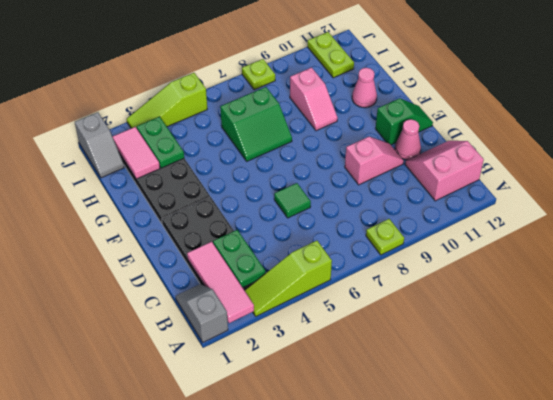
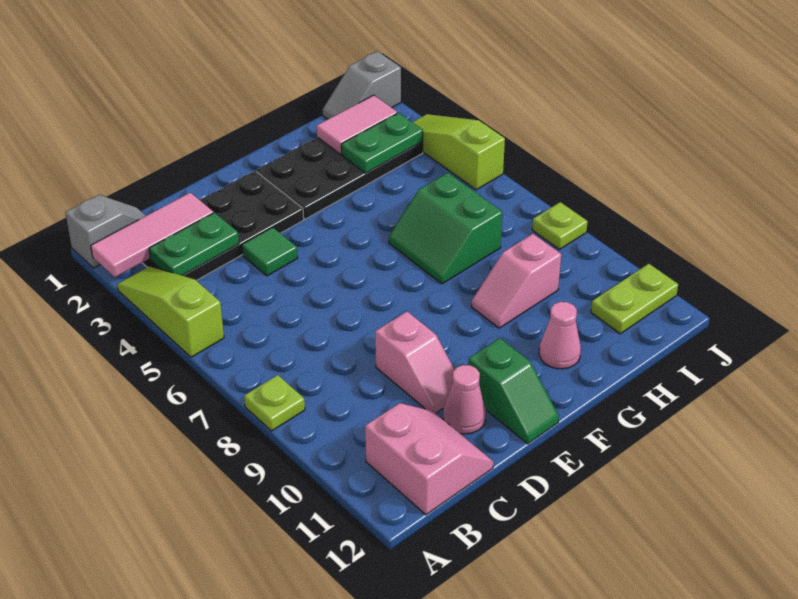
green 1x1 tile [274,183,311,218] -> green 1x1 tile moved to [242,227,297,276]

